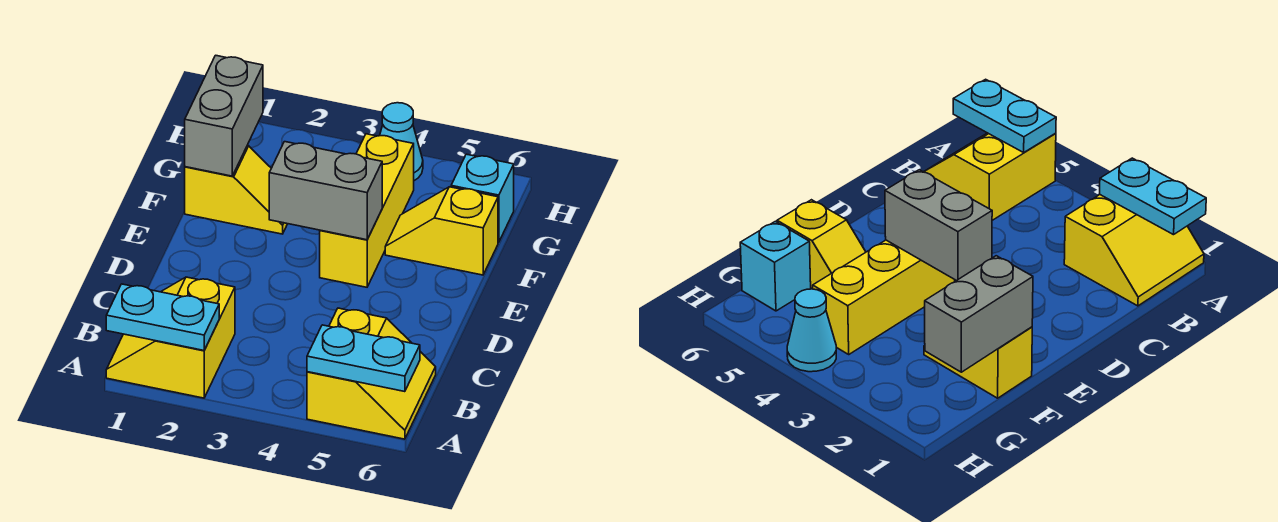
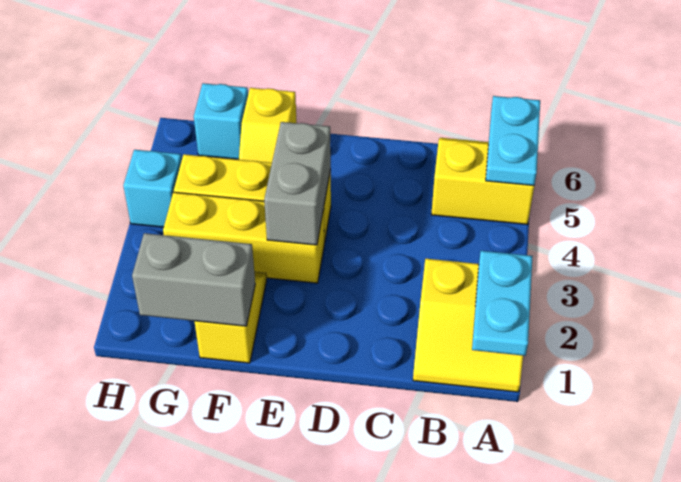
none -> yellow 1x3 brick [163,192,324,283]
cyan 1x1 cone [380,103,423,181] -> cyan 1x1 brick [123,150,182,227]

